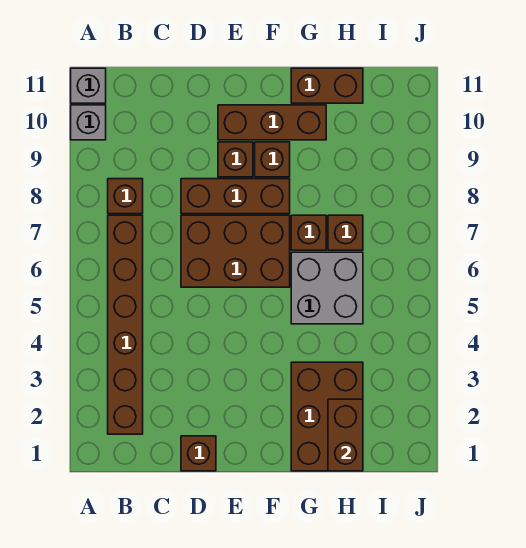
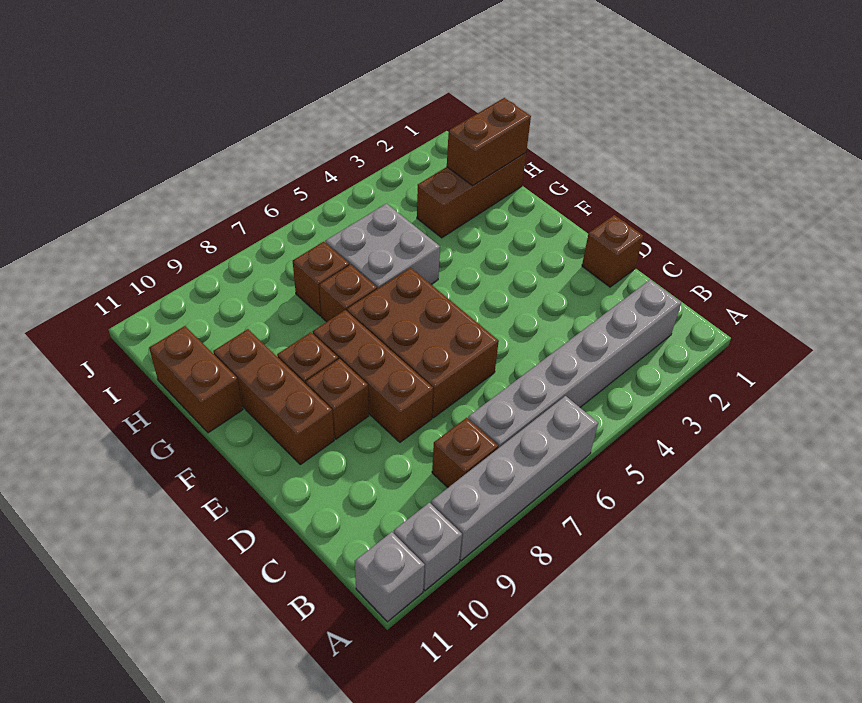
none -> grey 1x4 brick [431,396,598,561]
brown 1x6 brick [108,215,143,434] -> grey 1x6 brick [468,280,681,448]
brown 2x3 brick [291,362,363,471] -> brown 1x3 brick [417,153,526,238]

